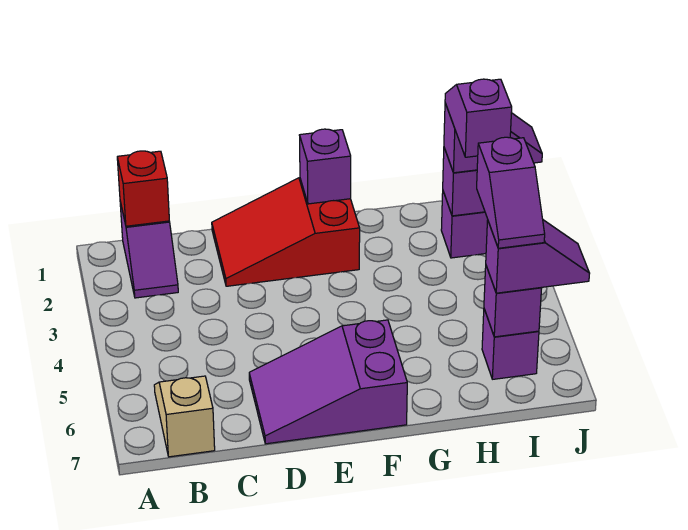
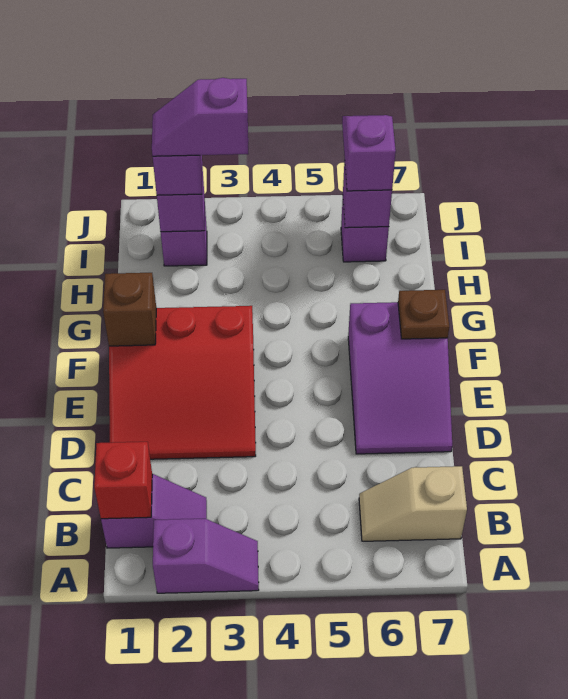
red 2x3 slope [212,178,360,286] -> red 3x3 slope [109,306,256,459]
purple 1x1 brick [300,129,351,204] -> brown 1x1 brick [103,273,156,346]
none -> brown 1x1 plate [398,290,449,339]
purple 1x2 slope [477,137,545,248] -> purple 1x2 slope moved to [153,519,259,593]

